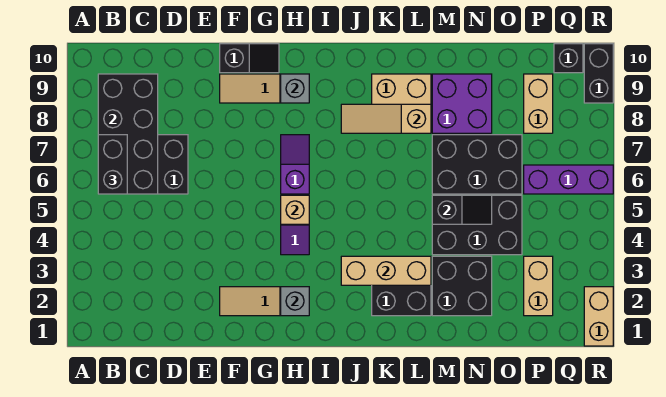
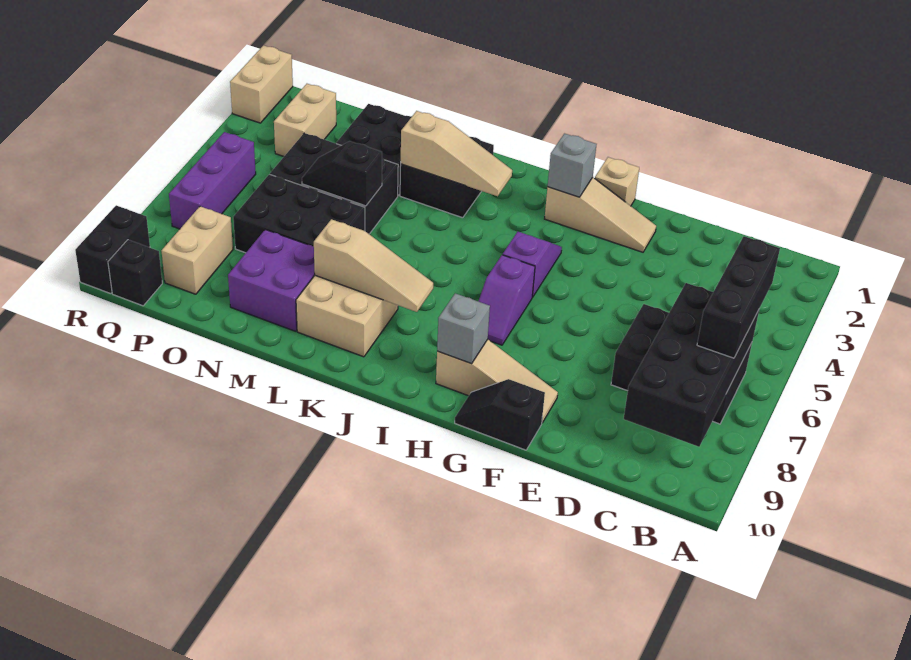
black 1x2 brick [98,135,127,194] -> black 1x3 brick [697,236,780,358]
tan 1x1 brick [281,195,309,224] -> tan 1x1 brick moved to [595,157,639,206]
tan 1x3 brick [341,256,431,285] -> tan 1x3 slope [401,111,512,196]
purple 1x3 brick [524,165,613,194] -> purple 1x3 brick turned to [169,132,256,229]

